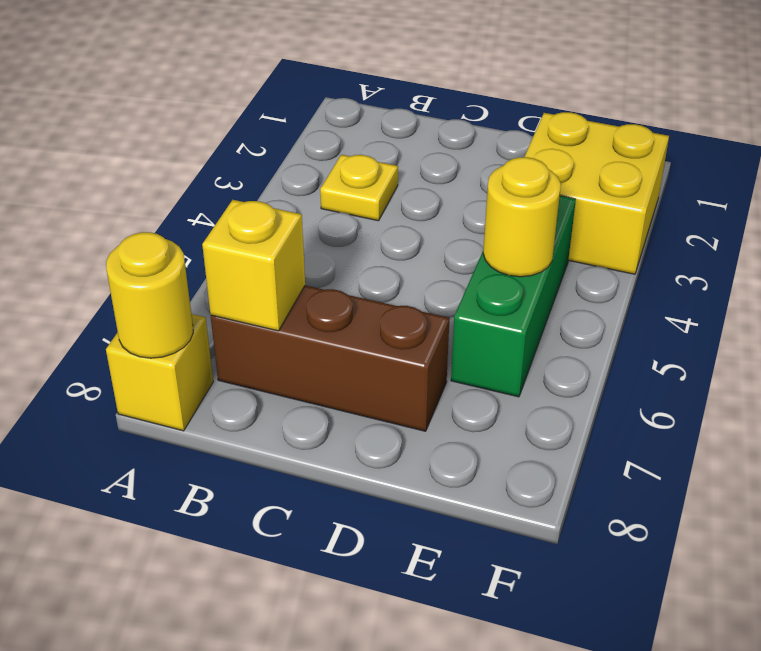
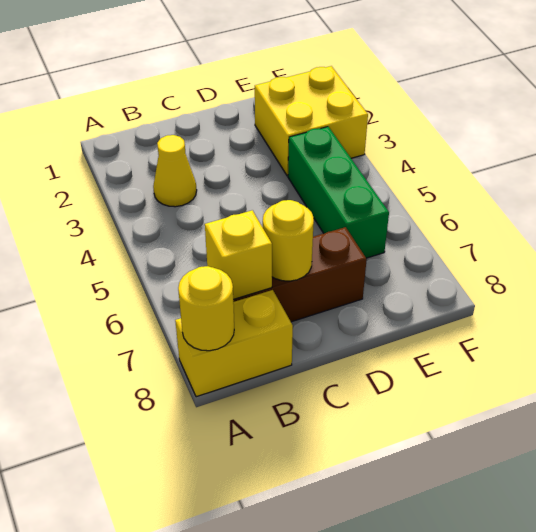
yellow 1x1 brick [106,314,213,431] -> yellow 1x2 brick [175,290,293,397]
yellow 1x1 plate [320,155,398,221] -> yellow 1x1 cone [153,135,197,207]
yellow 1x1 round brick [483,157,561,277] -> yellow 1x1 round brick moved to [263,200,314,281]

